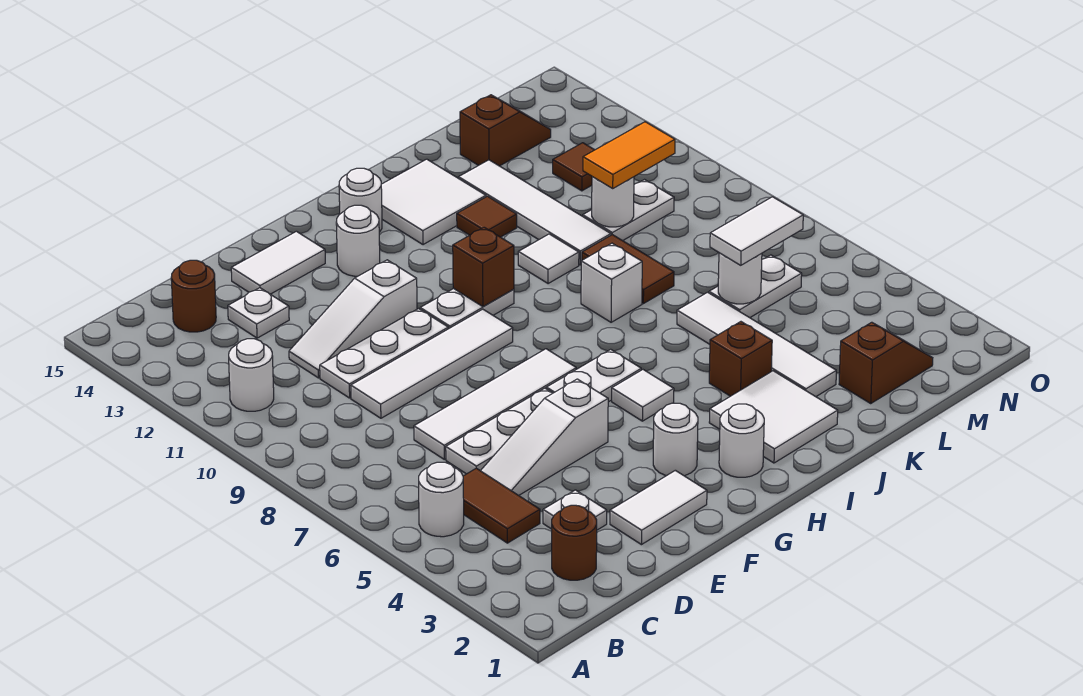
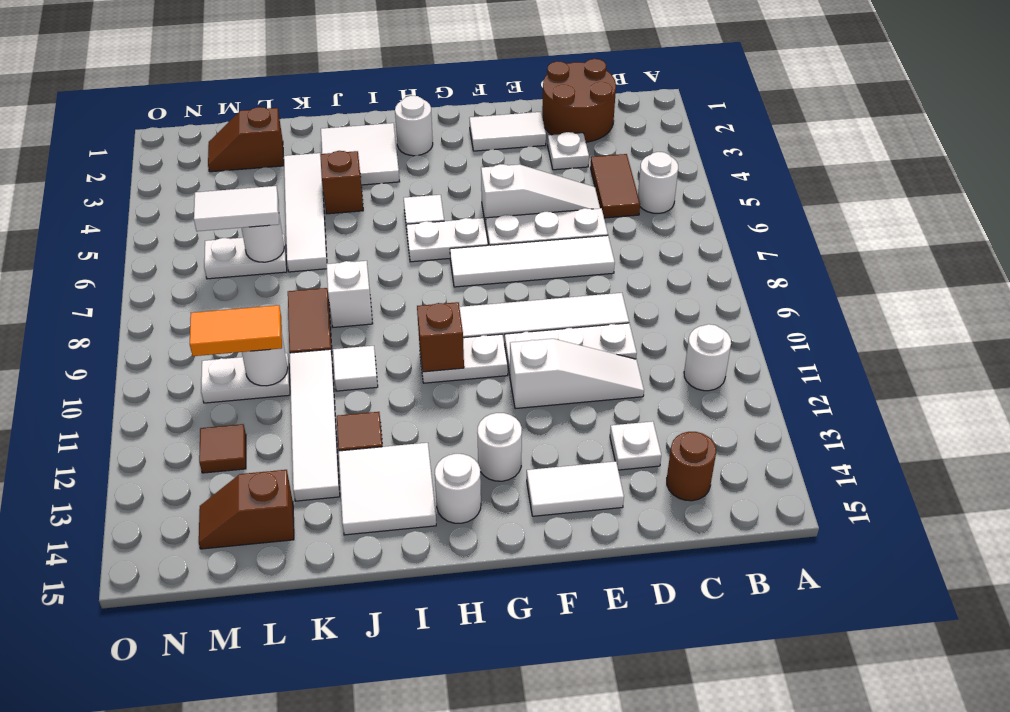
brown 1x1 round brick [552,505,597,580] -> brown 2x2 round brick [542,59,616,142]
white 1x1 round brick [653,403,698,476] -> none

